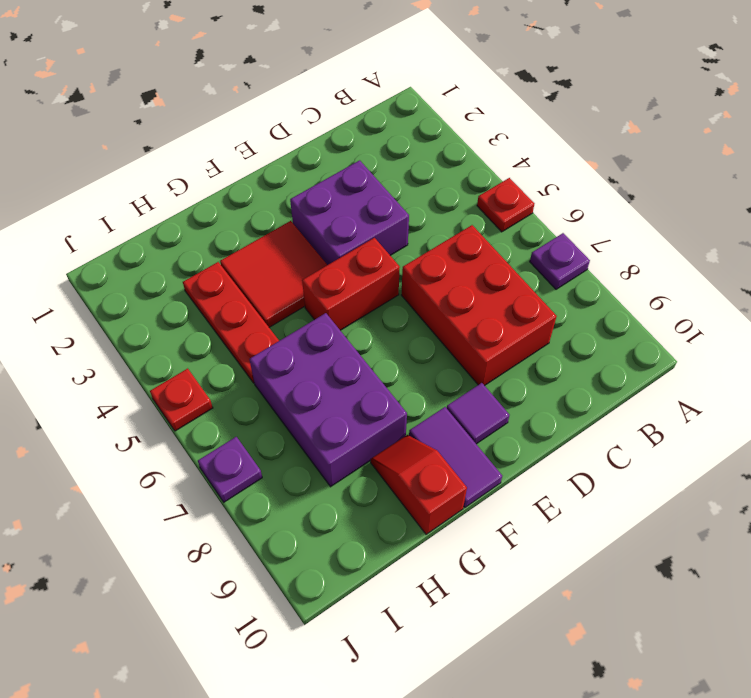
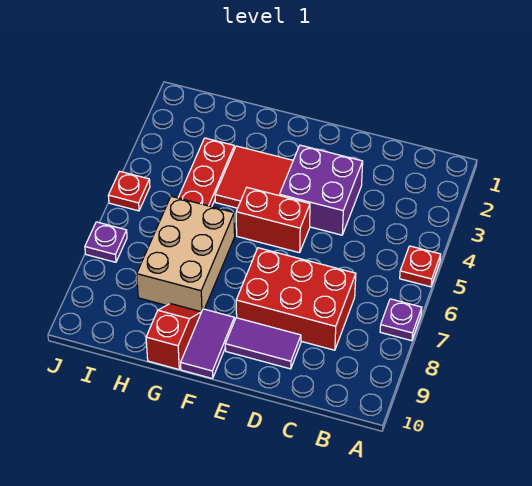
red 2x3 brick [402,225,557,385] -> red 2x3 brick turned to [236,248,356,350]
purple 1x1 tile [447,383,510,444] -> purple 1x2 tile [225,318,301,369]
purple 2x3 brick [250,313,407,487] -> tan 2x3 brick [137,196,235,312]

